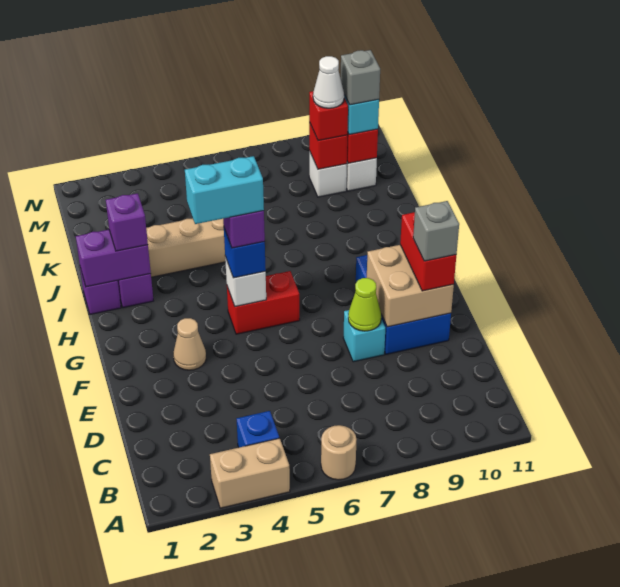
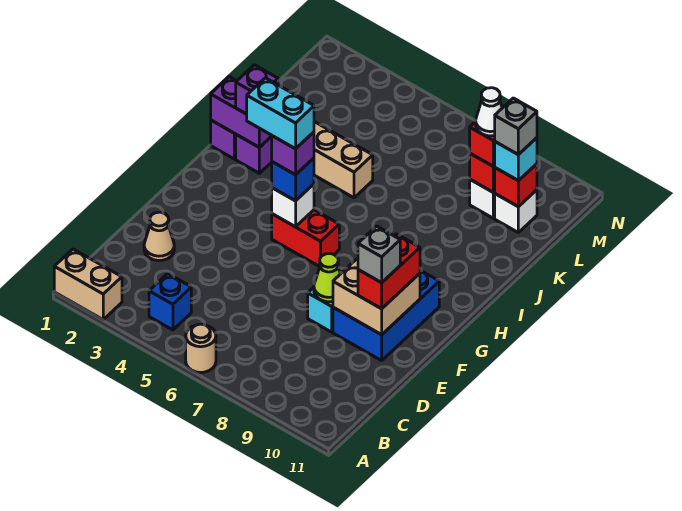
tan 1x2 brick [210,438,290,508] -> tan 1x2 brick moved to [54,249,122,320]
tan 1x1 cone [173,318,206,370] -> tan 1x1 cone moved to [144,212,174,261]

